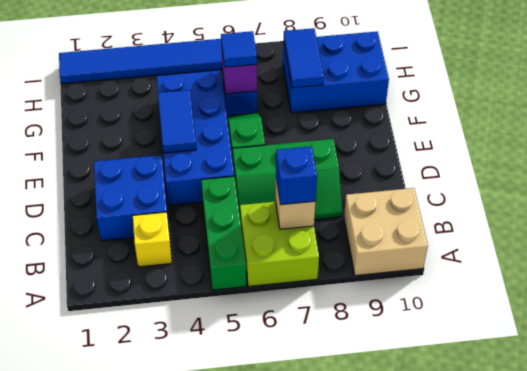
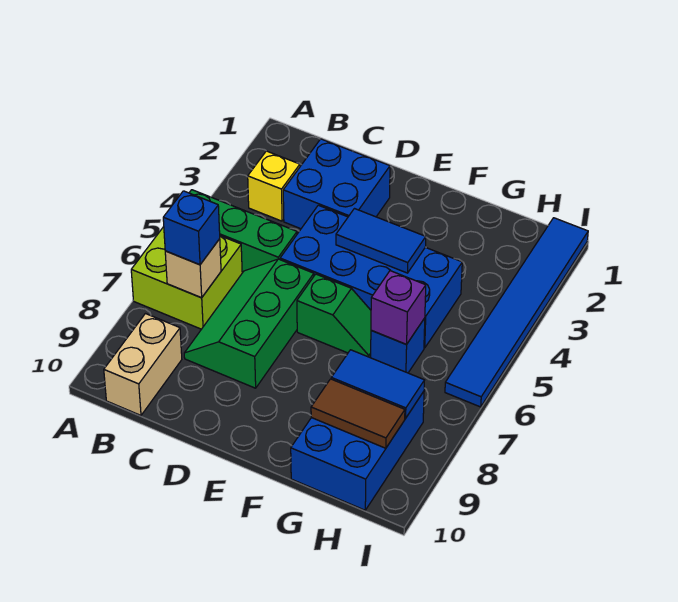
tan 2x2 brick [344,188,428,276] -> tan 1x2 brick [104,314,182,415]
blue 1x1 tile [221,31,257,67] -> none
none -> brown 1x2 tile [311,379,405,448]

